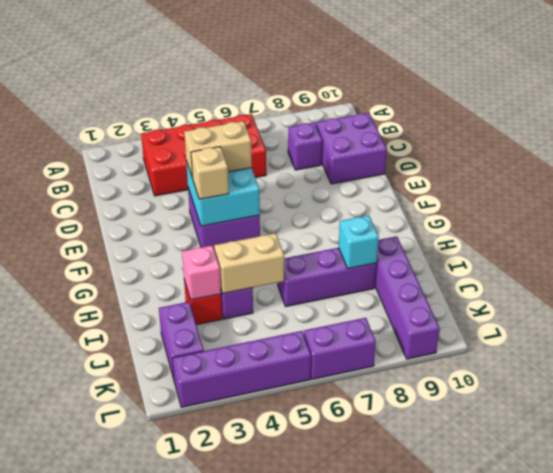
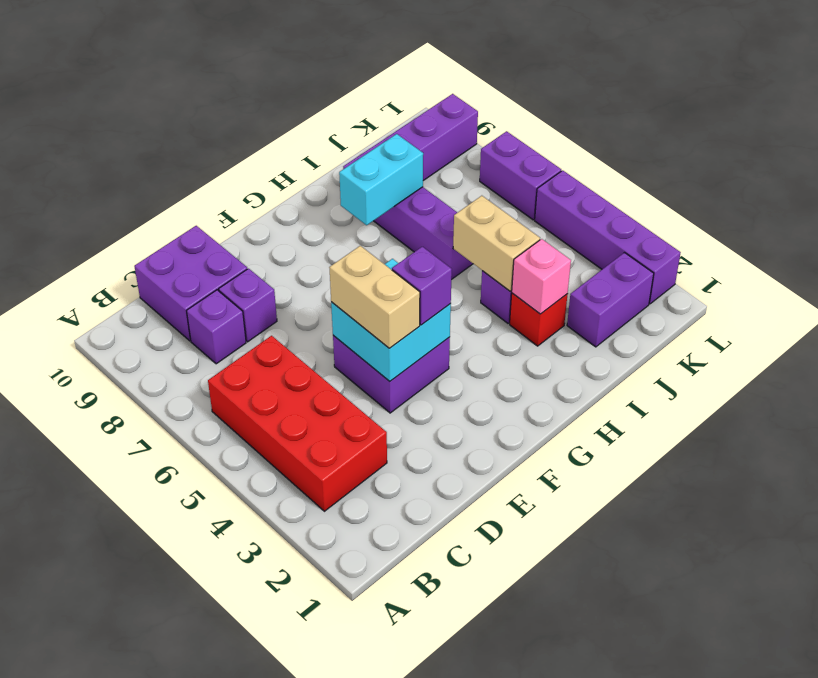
none -> purple 1x1 brick [219,269,277,342]
tan 1x1 brick [191,147,229,199] -> purple 1x1 brick [392,247,452,325]
cyan 1x1 brick [339,215,379,269] -> cyan 1x2 brick [339,134,423,225]

